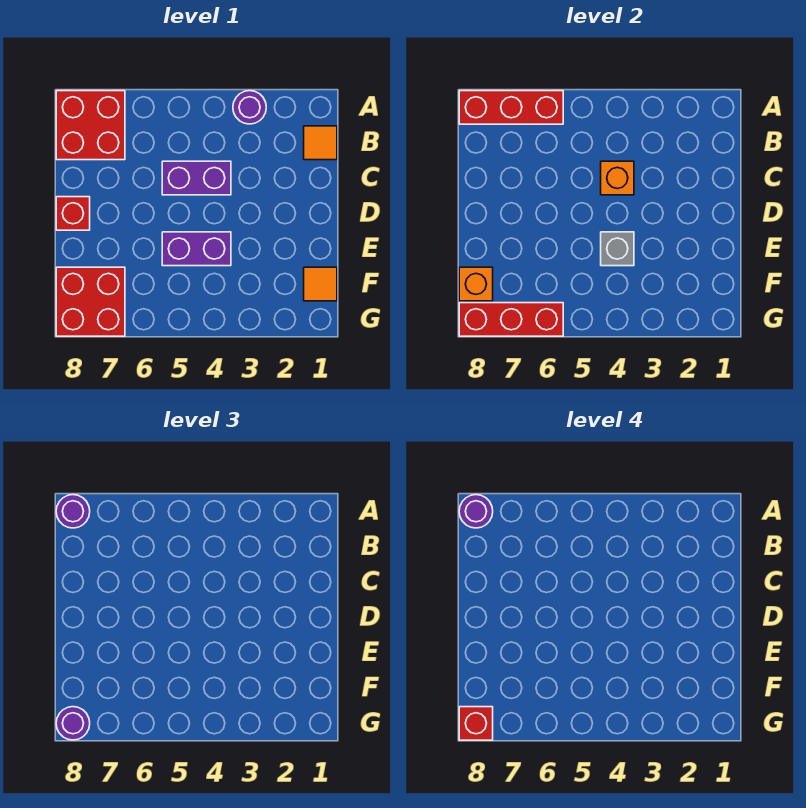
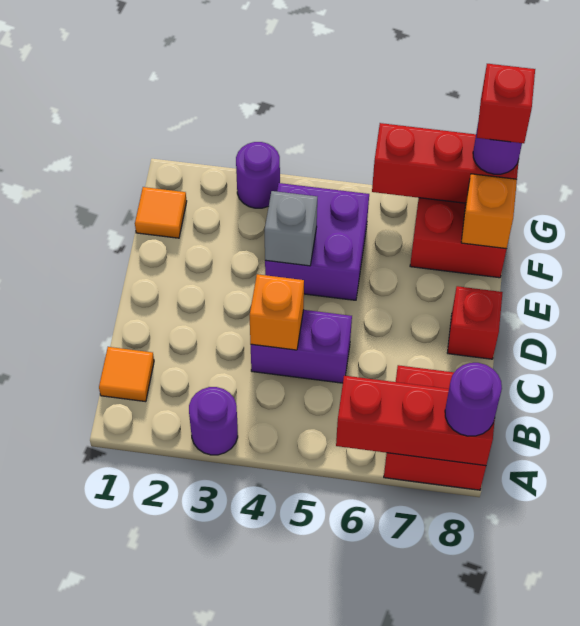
purple 1x1 round brick [459,495,493,528] -> purple 1x1 round brick moved to [236,142,280,208]
purple 1x2 brick [162,232,231,266] -> purple 2x2 brick [265,183,369,300]

